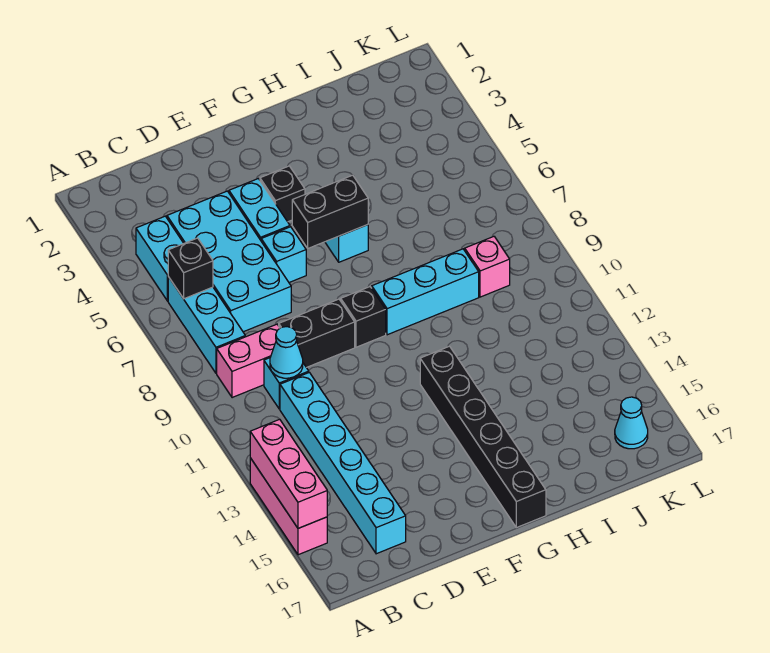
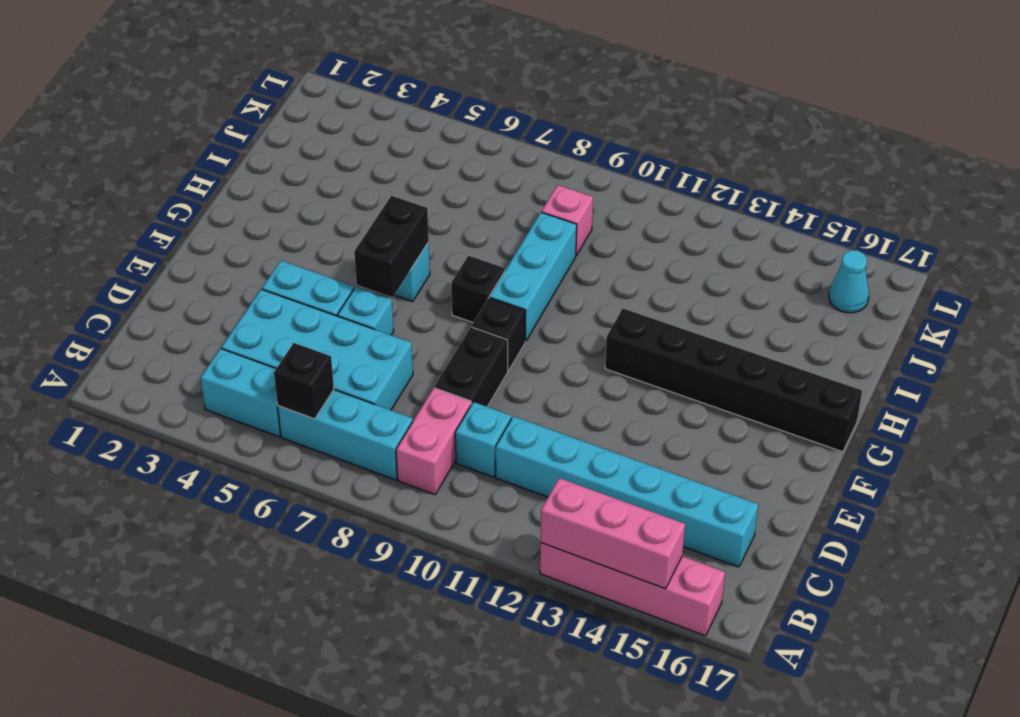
pink 1x3 brick [250,458,327,555] -> pink 1x4 brick [540,543,725,636]
cyan 1x1 cone [270,327,303,378] -> none
black 1x1 brick [260,166,305,222] -> black 1x1 brick moved to [451,256,505,322]

